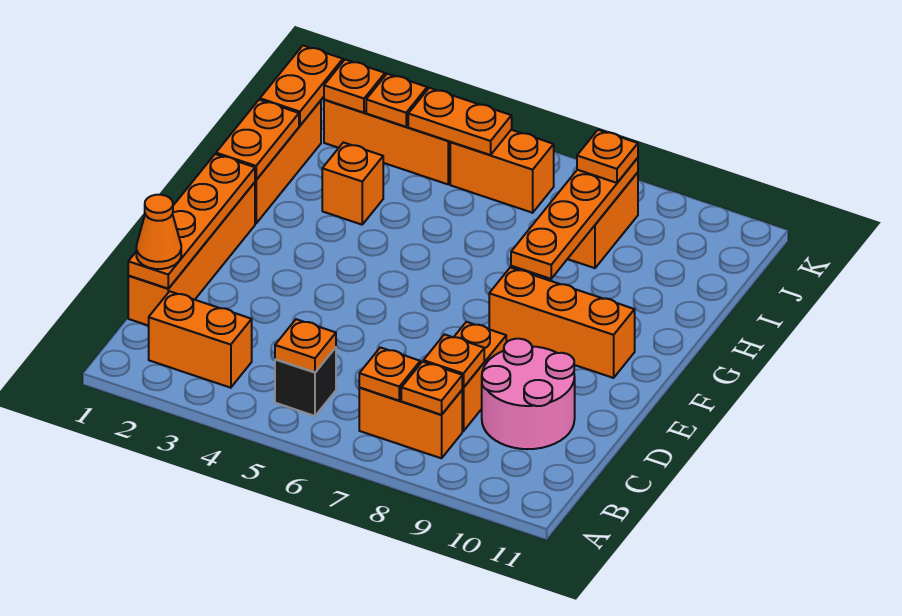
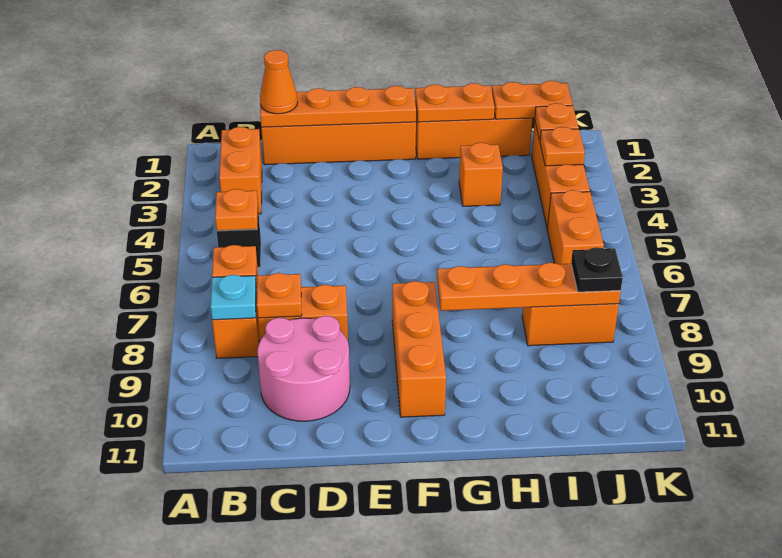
orange 1x1 plate [401,362,462,415] -> cyan 1x1 plate [210,275,256,320]
orange 1x2 plate [408,88,512,155] -> none
orange 1x1 plate [577,130,638,183] -> black 1x1 plate [571,247,623,292]

